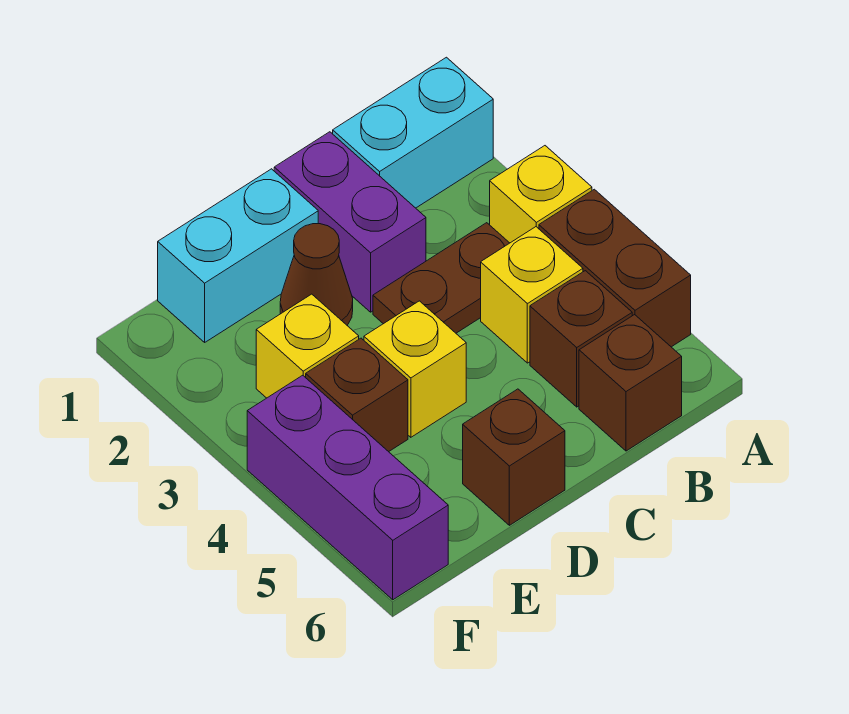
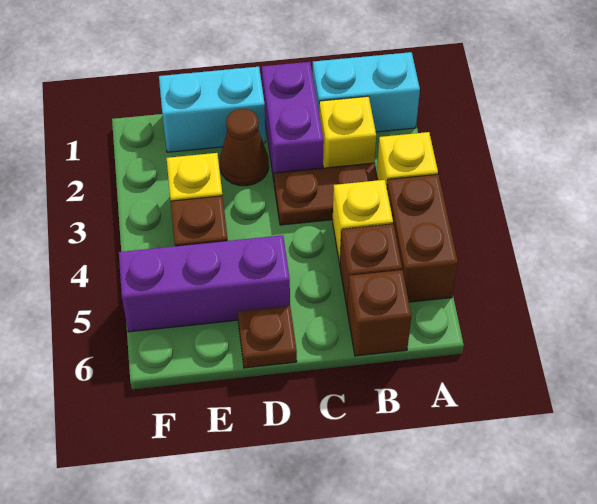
yellow 1x1 brick [364,301,466,437] -> yellow 1x1 brick moved to [319,96,376,168]
brown 1x1 brick [463,389,565,525] -> brown 1x1 plate [238,306,297,368]
purple 1x3 brick [247,375,448,600] -> purple 1x3 brick turned to [119,235,290,332]

